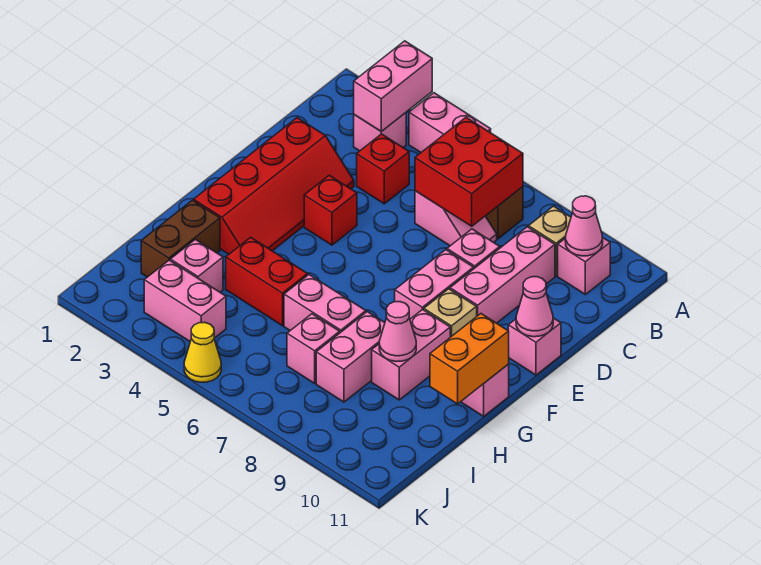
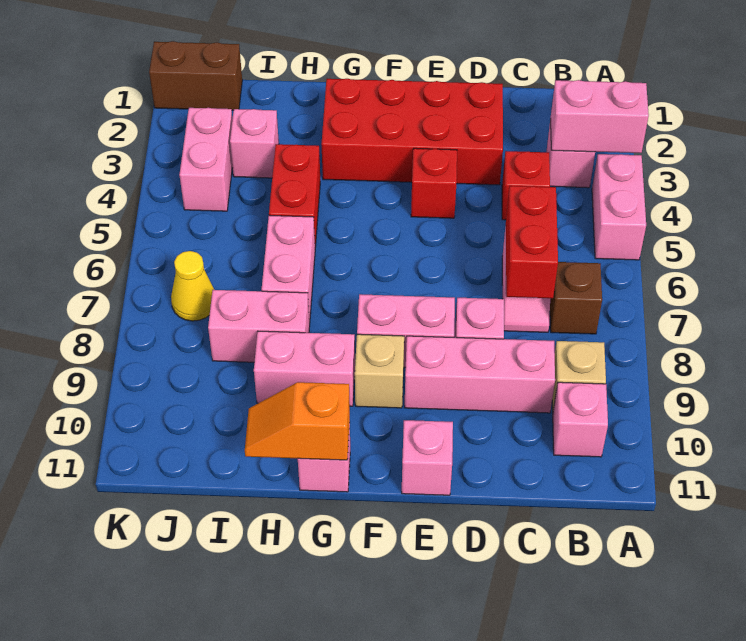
red 2x2 brick [415,117,523,226] -> red 1x2 brick [506,186,558,298]
pink 1x1 cone [565,196,603,256] -> none
red 2x4 slope [194,118,354,254] -> red 2x4 brick [321,79,503,185]
pink 1x1 cone [516,277,553,337] -> none
orange 1x2 brick [430,314,509,404] -> orange 1x2 slope [245,382,350,460]
brown 1x2 brick [141,200,220,277] -> brown 1x2 brick moved to [149,41,242,110]
pink 1x1 cone [379,302,416,362] -> none
pink 1x1 brick [287,314,340,383] -> none
yellow 1x1 cone [184,323,221,382] -> yellow 1x1 cone moved to [171,251,214,321]

